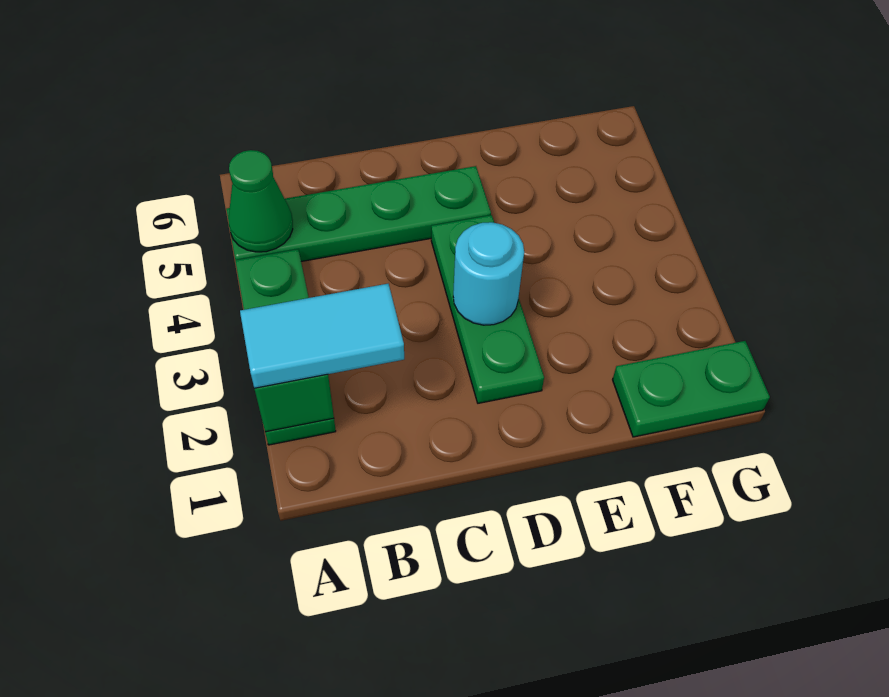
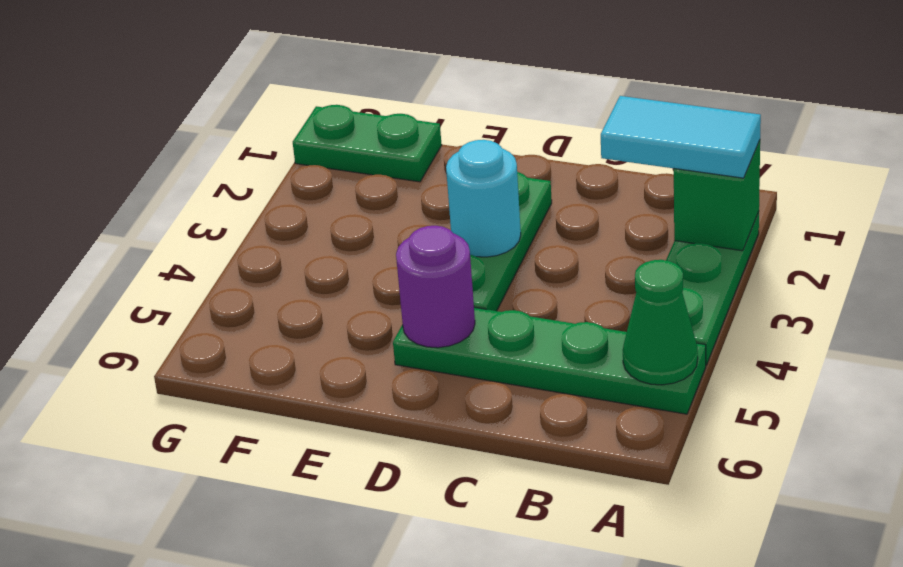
none -> purple 1x1 round brick [396,226,475,348]

